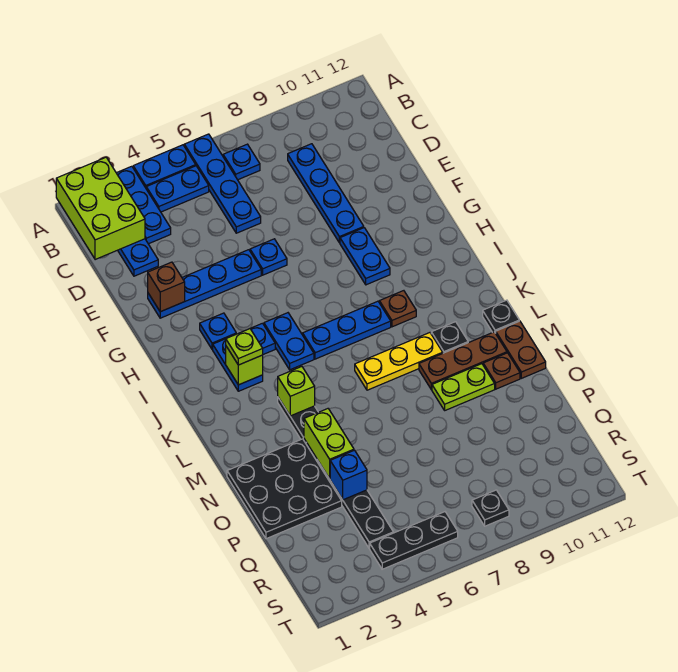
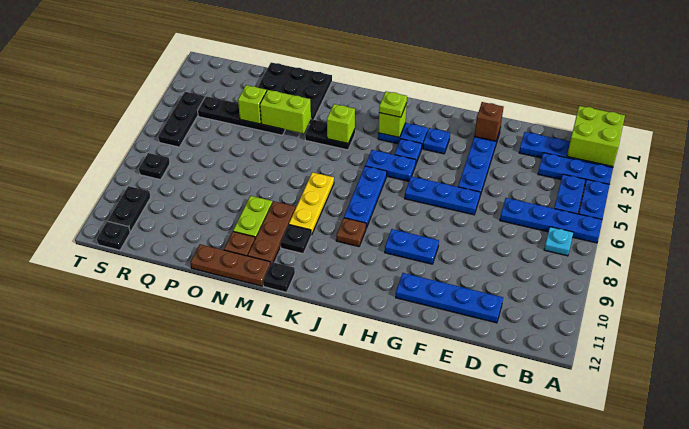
lime 2x3 brick [56,157,145,260] -> lime 2x2 brick [567,106,625,167]
blue 1x1 plate [223,144,260,180] -> cyan 1x1 plate [544,227,573,256]
blue 1x4 plate [288,144,364,243] -> blue 1x4 plate moved to [396,273,503,323]
blue 1x1 plate [250,239,287,275] -> blue 1x3 plate [405,176,480,215]
brown 1x2 plate [496,321,546,378] -> brown 1x3 plate [190,244,270,286]
blue 1x1 brick [330,450,367,500] -> lime 1x1 brick [238,85,267,124]
none -> black 1x2 plate [108,186,151,232]
none -> black 1x1 plate [97,221,130,250]

